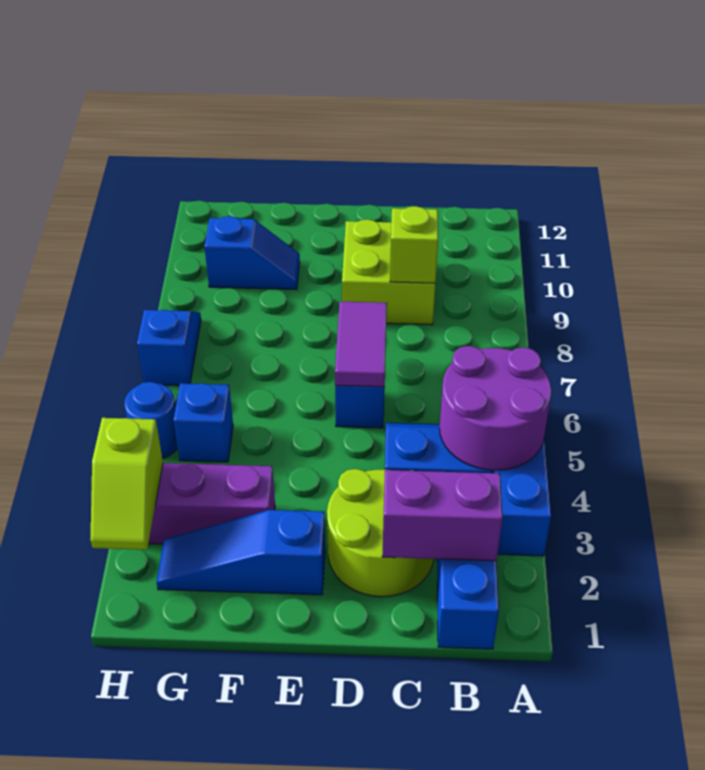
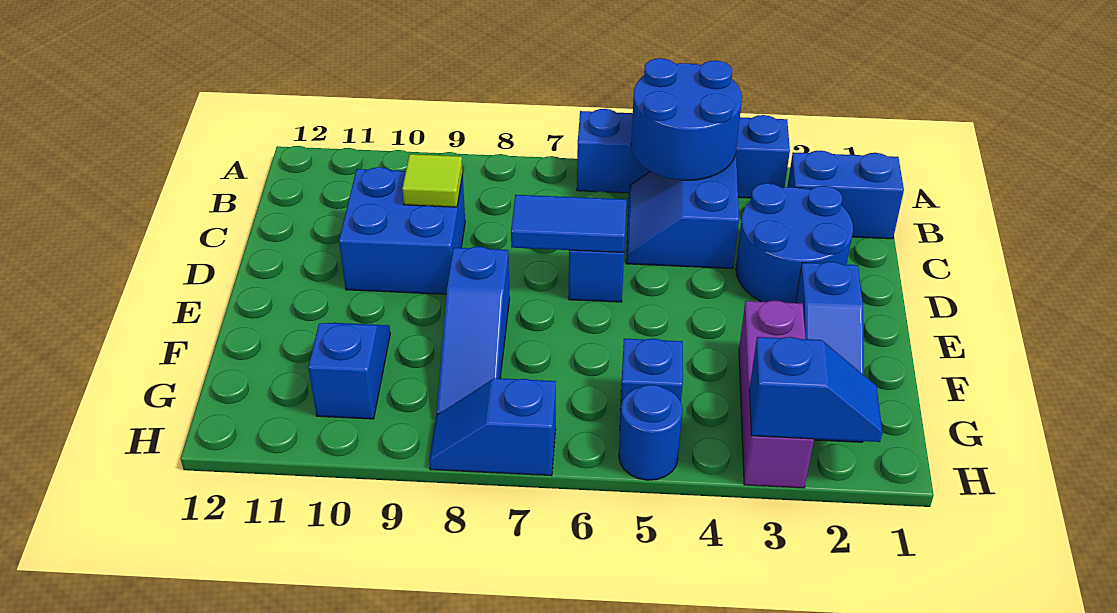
purple 2x2 round brick [439,346,551,470] -> blue 2x2 round brick [631,58,742,180]
purple 1x2 brick [382,470,502,561] -> none
lime 2x2 round brick [327,469,434,597] -> blue 2x2 round brick [736,183,853,303]
lime 2x2 brick [342,219,435,325] -> blue 2x2 brick [339,167,465,294]
lime 1x1 brick [390,206,438,283] -> lime 1x1 tile [402,154,463,207]
purple 1x2 tile [335,302,387,387] -> blue 1x2 tile [511,195,627,253]
none -> blue 1x3 slope [437,247,510,415]
lime 1x2 slope [90,418,163,550] -> blue 1x2 slope [749,337,882,442]

